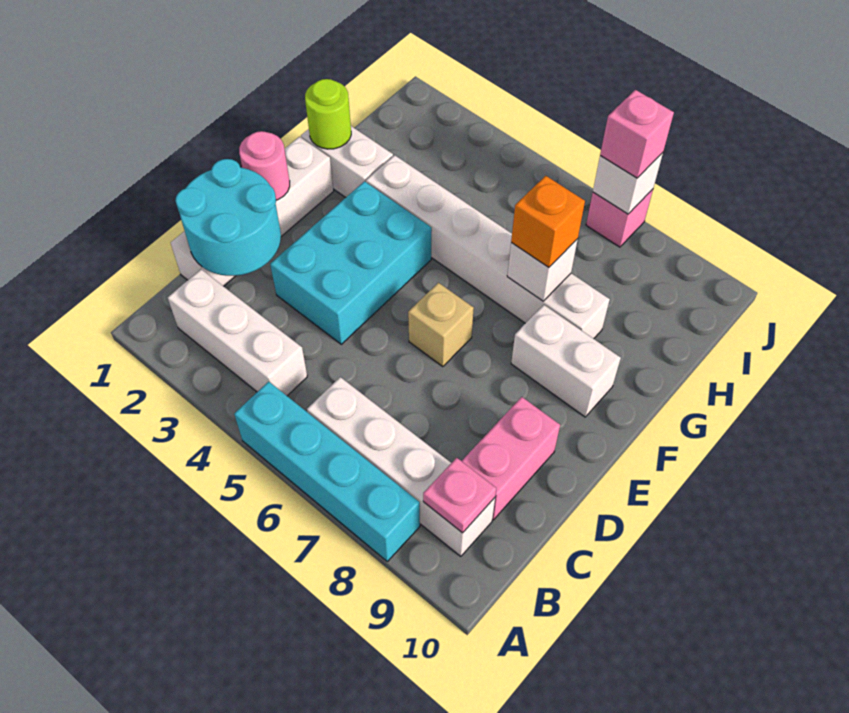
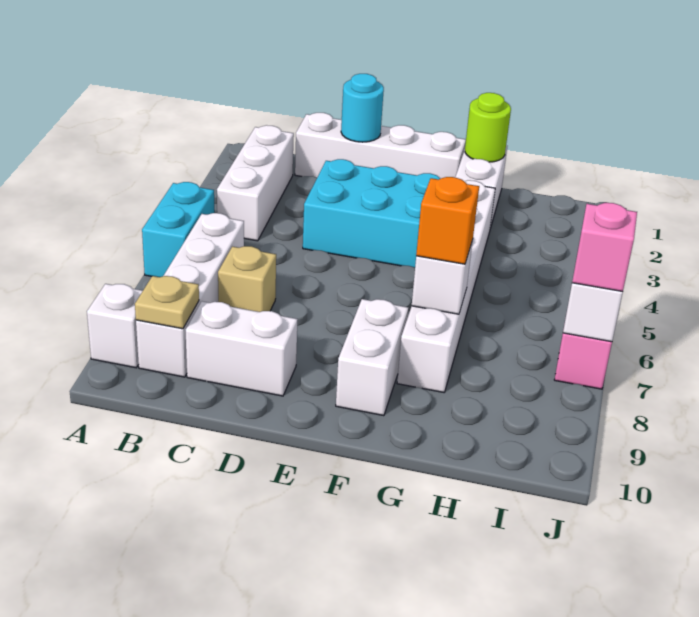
cyan 1x4 brick [234,382,420,561] -> cyan 1x2 brick [142,182,214,277]
none -> white 1x1 brick [87,284,143,368]
pink 1x1 plate [423,458,496,533] -> tan 1x1 plate [135,276,199,329]
cyan 2x2 round brick [175,159,281,276] -> cyan 1x1 round brick [341,74,384,142]
pink 1x2 brick [462,397,560,520] -> white 1x2 brick [186,301,298,396]
pink 1x1 round brick [239,131,290,200] -> none
tan 1x1 brick [408,283,474,367] -> tan 1x1 brick moved to [218,246,276,312]

